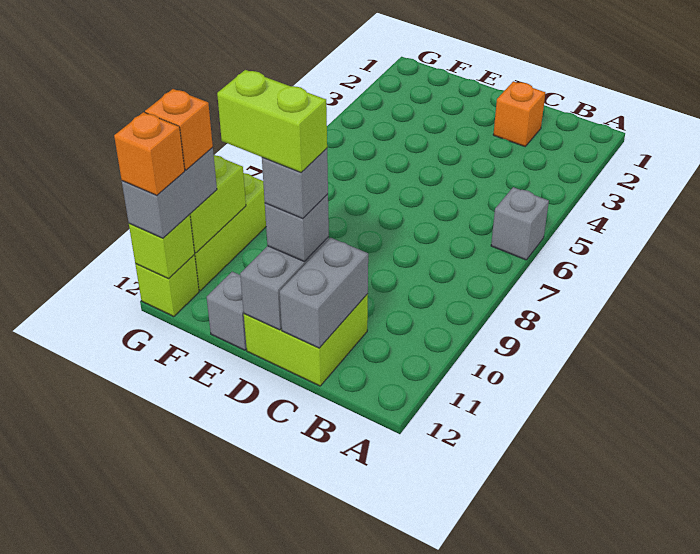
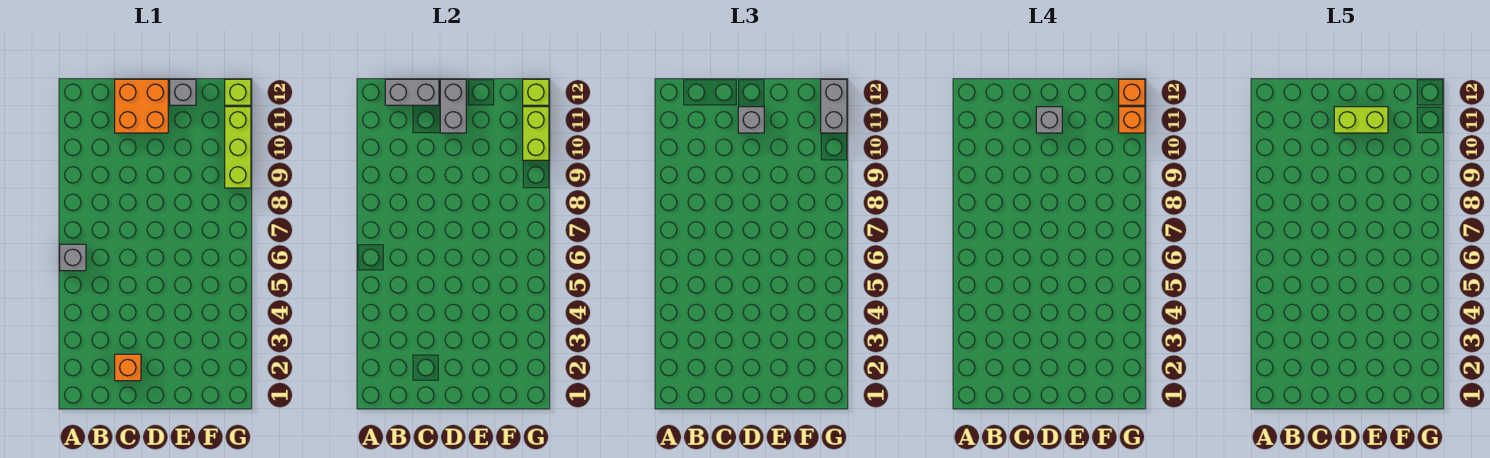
lime 2x2 brick [244,294,368,386] -> orange 2x2 brick [115,79,168,133]
grey 1x2 brick [280,238,368,348] -> grey 1x2 brick turned to [385,79,439,105]

